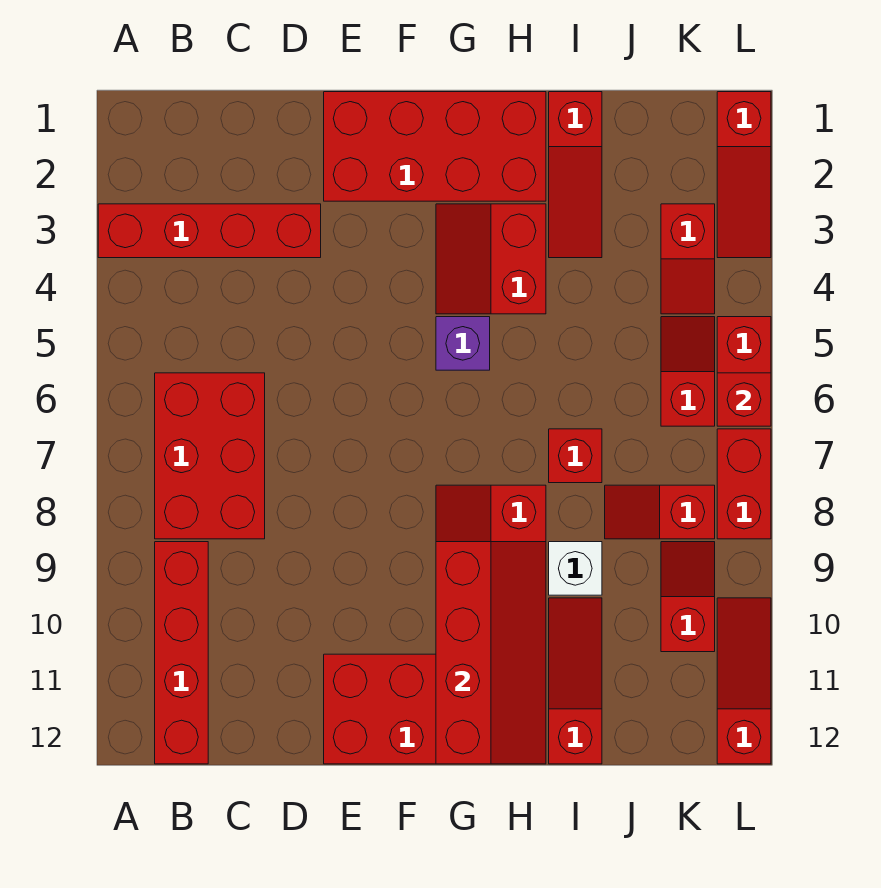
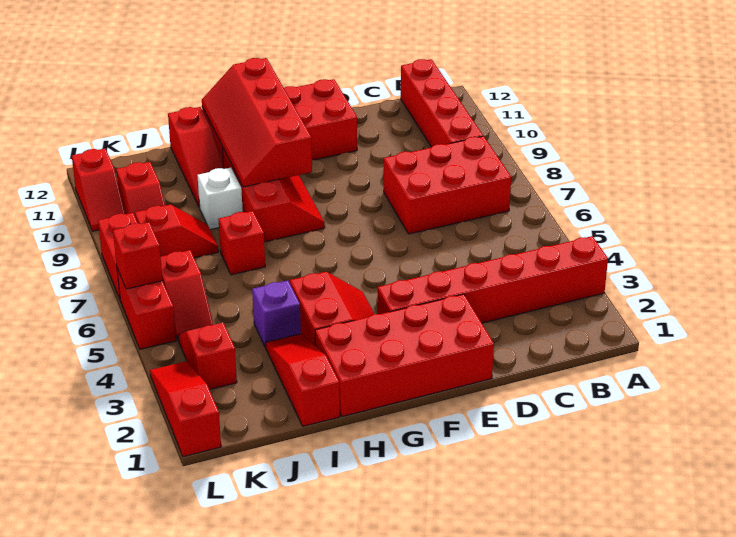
red 1x4 brick [98,204,321,258] -> red 1x6 brick [377,236,608,323]
red 2x3 brick [155,373,265,539] -> red 2x3 brick turned to [384,136,511,234]
purple 1x1 brick [436,317,490,370] -> purple 1x1 brick moved to [252,281,301,347]
red 1x3 slope [717,598,771,764] -> red 1x2 slope [72,149,125,231]

